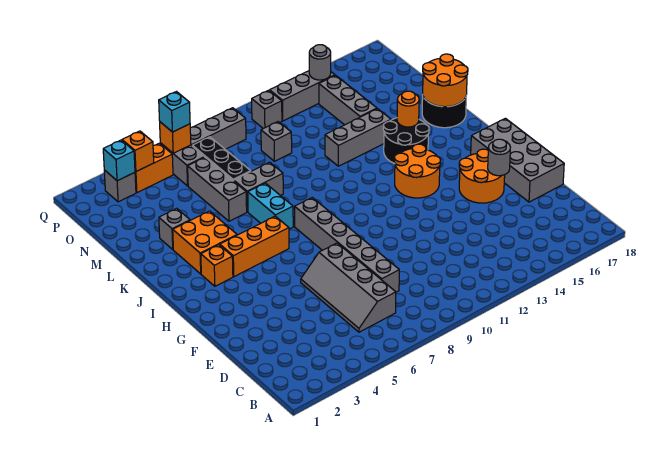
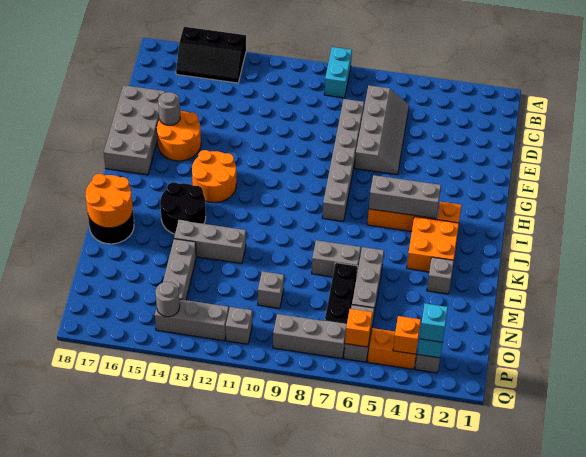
none -> black 2x3 slope [176,27,246,83]
none -> grey 1x3 brick [369,175,441,219]
cyan 1x2 brick [248,183,293,229] -> cyan 1x2 brick moved to [324,47,352,98]
orange 1x1 round brick [397,91,419,127] -> none
cyan 1x1 brick [159,92,190,132] -> cyan 1x1 brick moved to [419,304,448,342]

